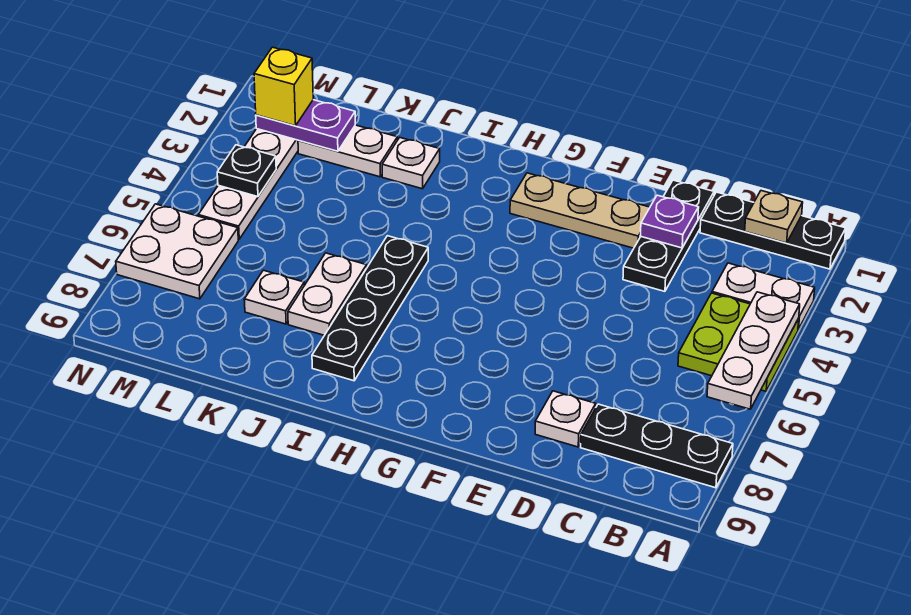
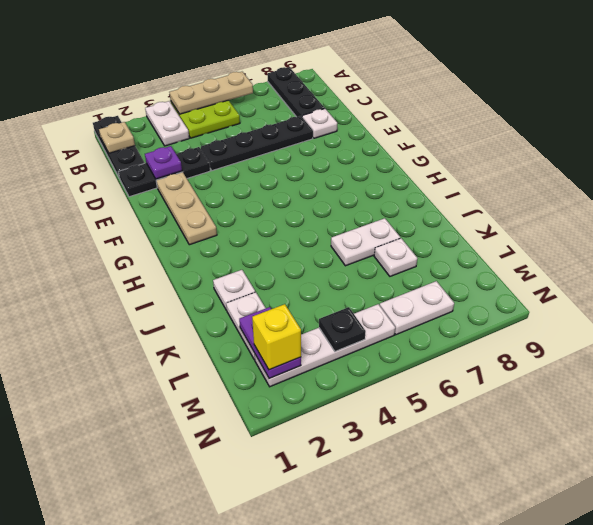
white 1x3 plate [707,292,800,409] -> tan 1x3 plate [169,72,253,114]
black 1x4 plate [312,236,428,381] -> black 1x4 plate moved to [201,116,313,171]
white 2x2 plate [116,204,238,299] -> white 1x2 plate [380,281,454,335]

